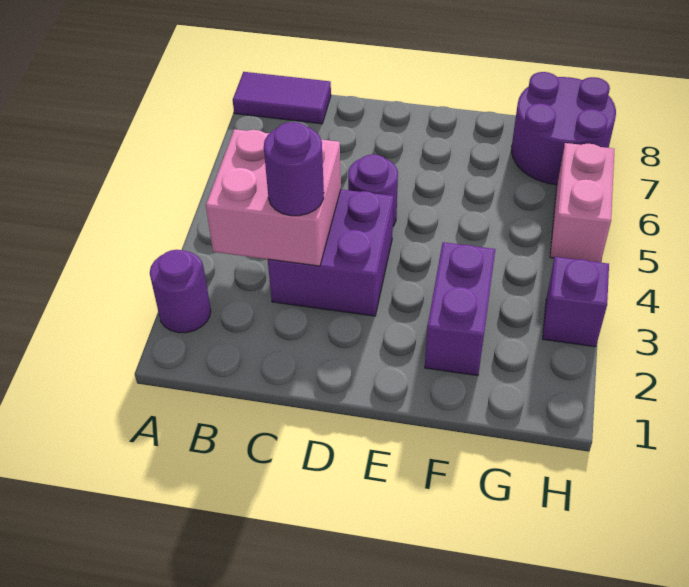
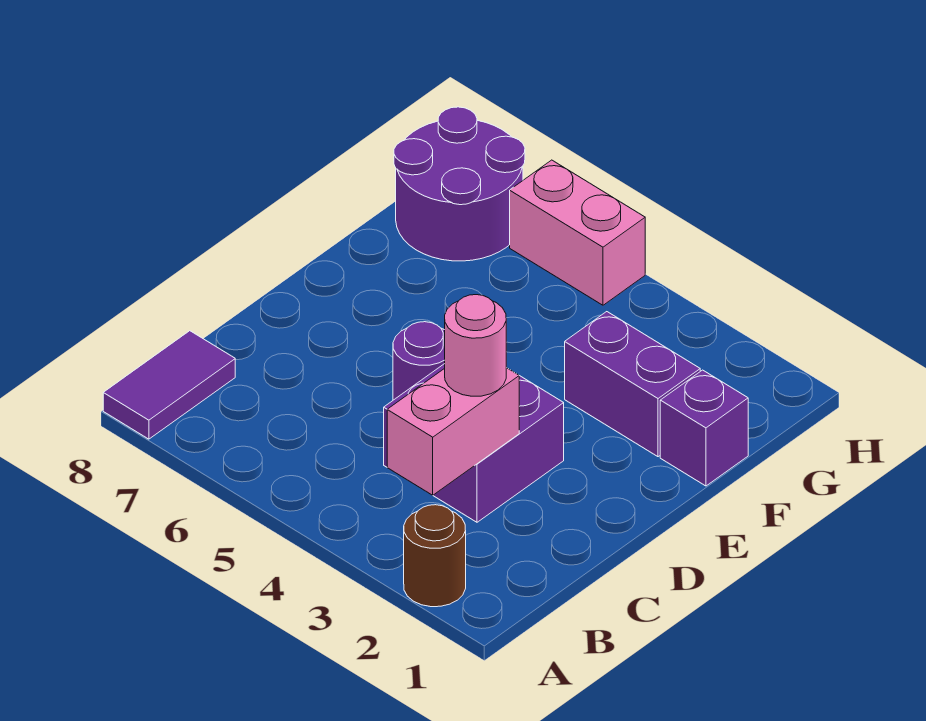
purple 1x1 round brick [150,250,211,333] -> brown 1x1 round brick [404,505,466,607]
pink 2x2 brick [206,129,341,266] -> pink 1x2 brick [387,368,519,495]
purple 1x1 round brick [264,122,324,216] -> pink 1x1 round brick [445,295,506,396]
purple 1x1 brick [543,257,609,347] -> purple 1x1 brick moved to [660,370,748,486]

